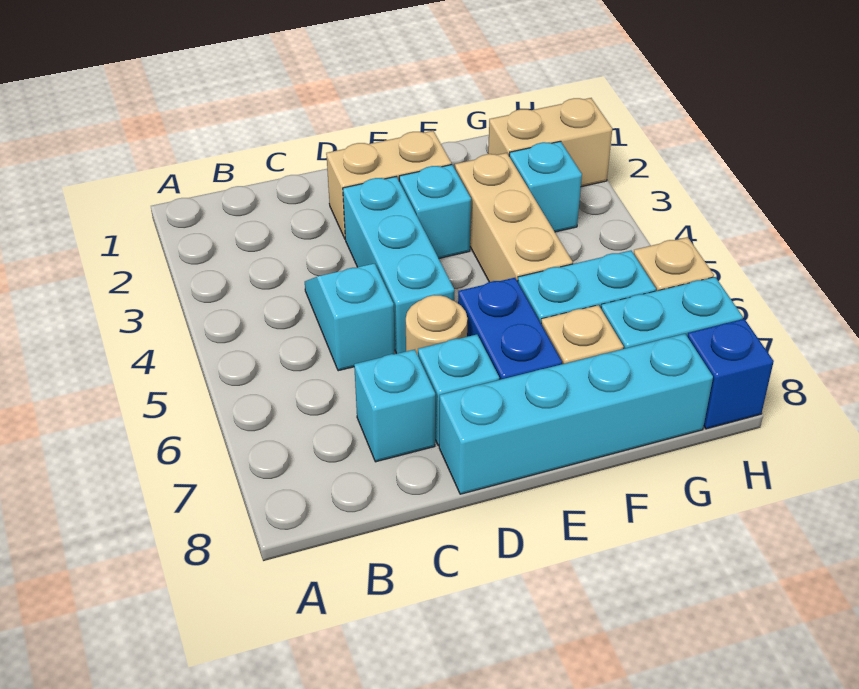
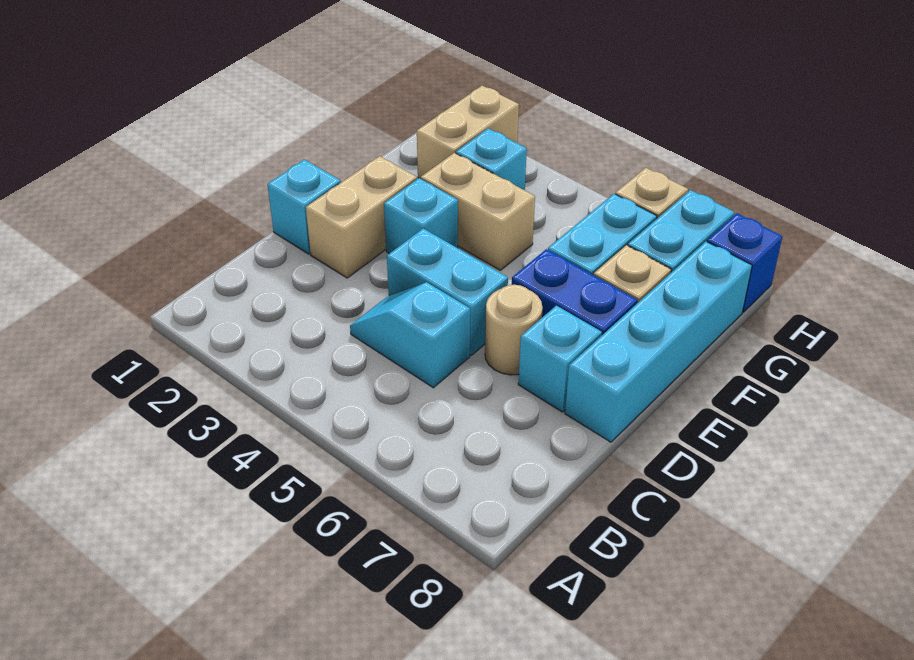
cyan 1x1 brick [354,349,435,462] -> cyan 1x1 brick moved to [268,160,341,254]
cyan 1x3 brick [343,176,454,354] -> cyan 1x2 brick [387,228,508,355]
tan 1x3 brick [455,153,573,282] -> tan 1x2 brick [421,153,535,270]

